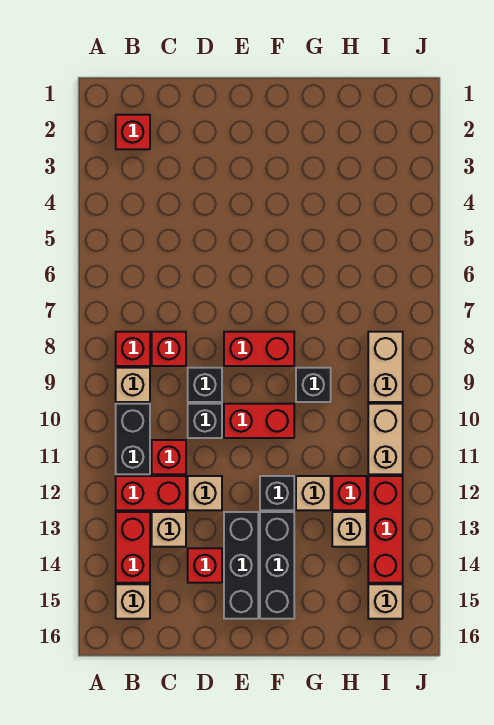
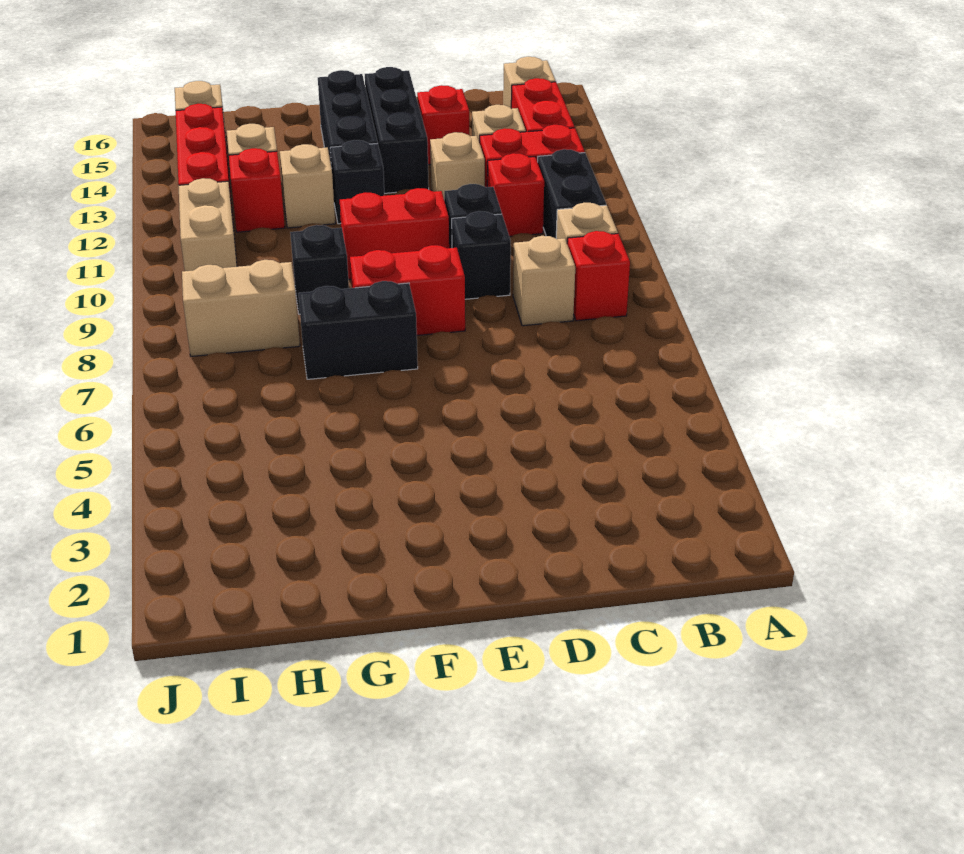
red 1x1 brick [116,115,150,149] -> none
red 1x1 brick [152,332,186,366] -> tan 1x1 brick [513,236,575,326]
none -> black 1x2 brick [298,281,418,379]
tan 1x2 brick [368,332,403,402] -> tan 1x2 brick turned to [182,260,300,356]

